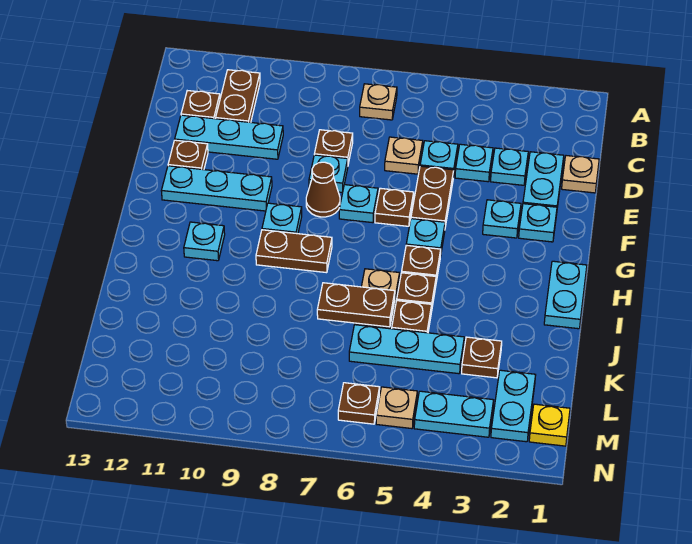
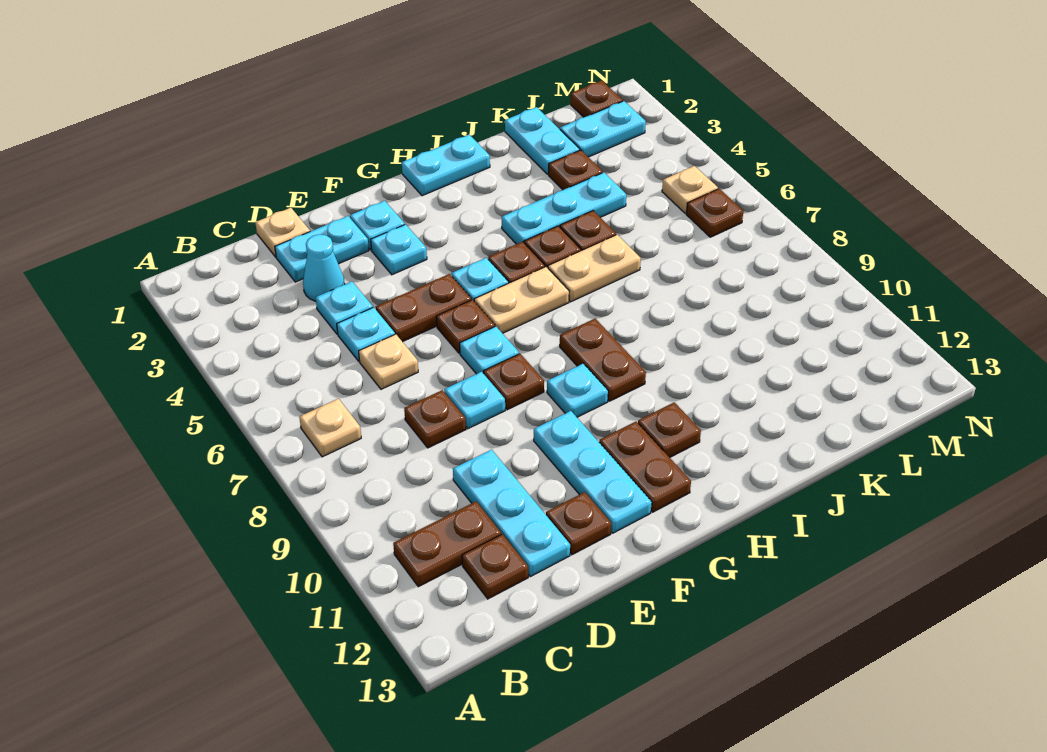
cyan 1x1 plate [491,148,528,185] -> cyan 1x1 cone [303,234,345,301]
brown 1x1 cone [306,162,340,217] -> brown 1x1 plate [484,354,544,410]
none -> tan 1x2 plate [474,267,569,333]
cyan 1x1 plate [184,222,225,261] -> brown 1x1 plate [638,402,701,457]
brown 1x2 plate [317,283,395,327] -> brown 1x2 plate moved to [599,421,691,512]
cyan 1x3 plate [349,325,464,374] -> cyan 1x3 plate turned to [502,172,626,244]
yellow 1x1 plate [529,404,570,446] -> brown 1x1 plate [571,81,623,117]
cyan 1x2 plate [414,391,494,437] -> cyan 1x2 plate moved to [505,107,580,174]

